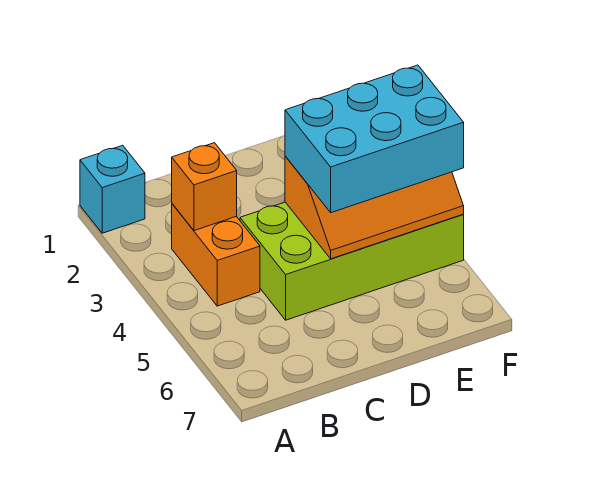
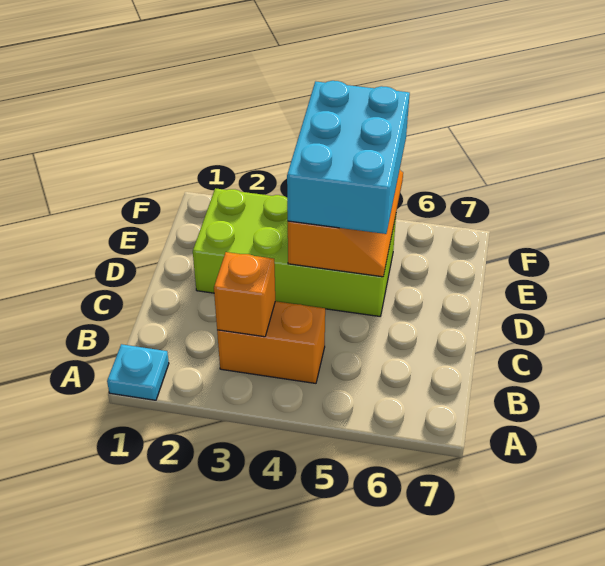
cyan 1x1 brick [80,145,145,233] -> cyan 1x1 plate [107,344,169,400]
lime 2x4 brick [240,202,464,320] -> lime 2x4 brick turned to [193,188,396,316]

